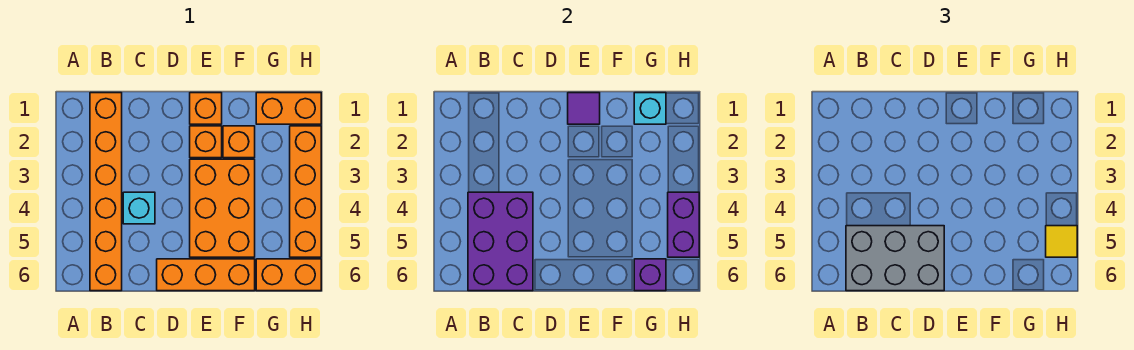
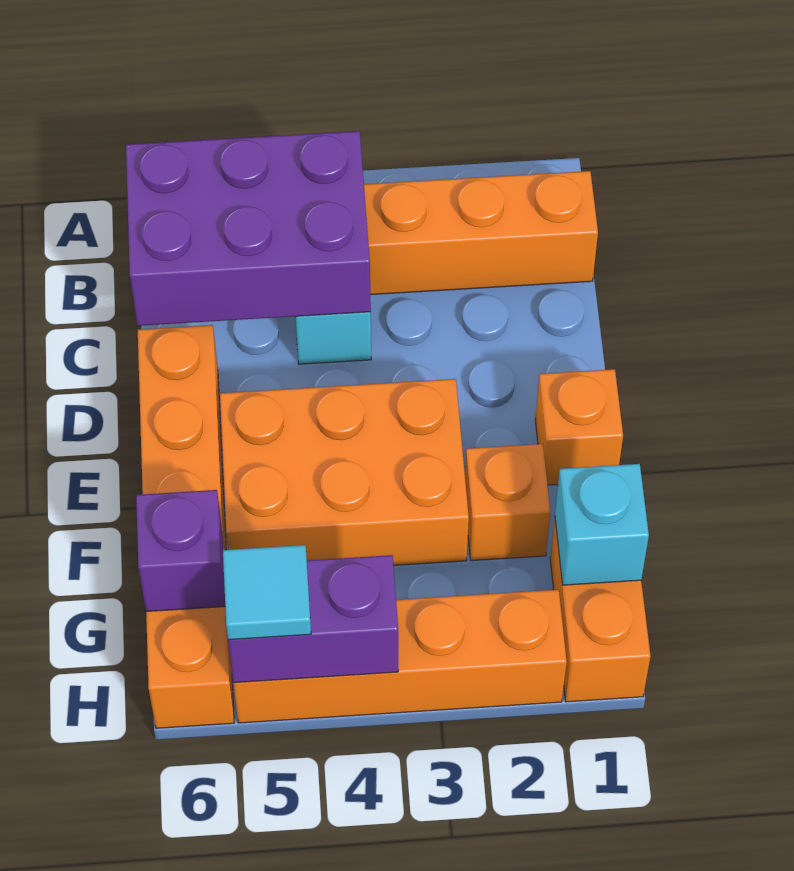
grey 2x3 brick [846,226,944,291] -> none
purple 1x1 tile [568,93,600,124] -> none
orange 1x1 brick [190,126,222,158] -> none
yellow 1x1 tile [1046,226,1077,257] -> cyan 1x1 tile [223,545,311,640]

